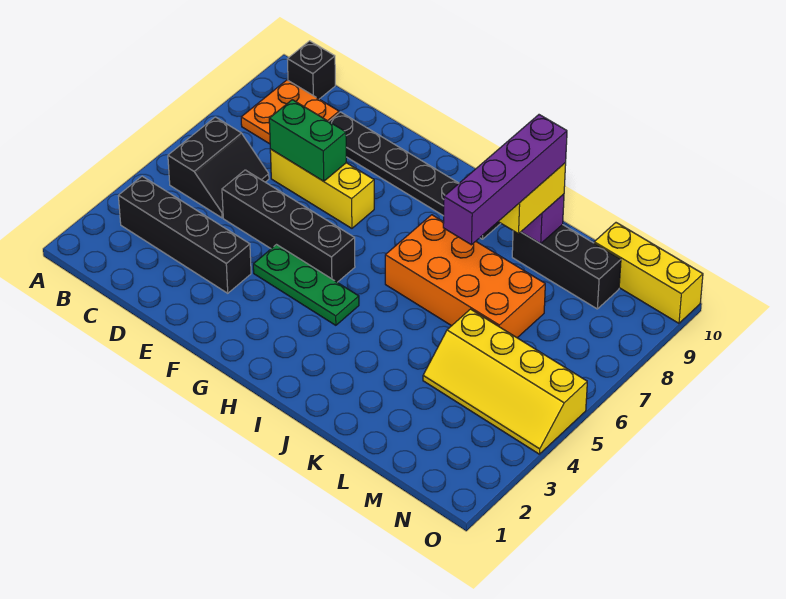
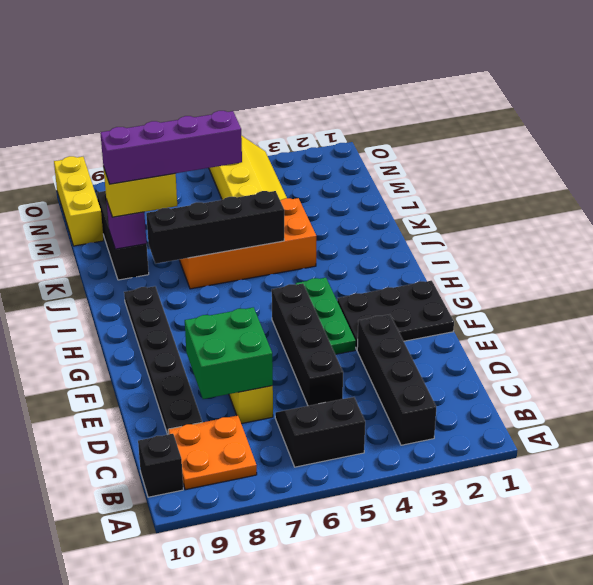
green 1x2 brick [269,100,347,181] -> green 2x2 brick [185,307,273,399]
none -> black 2x3 plate [337,281,454,350]
orange 2x4 brick [385,215,545,338] -> orange 2x4 brick turned to [179,198,316,289]
none -> black 1x4 brick [146,191,284,264]

